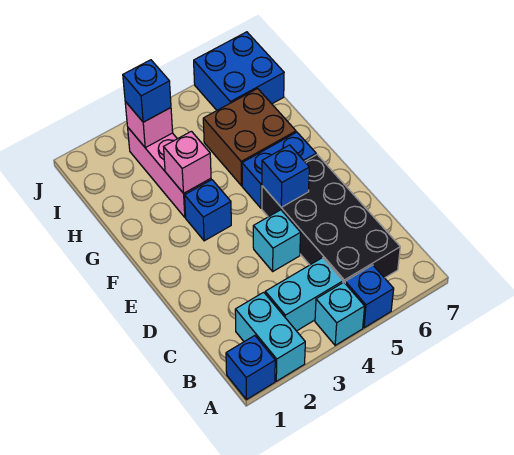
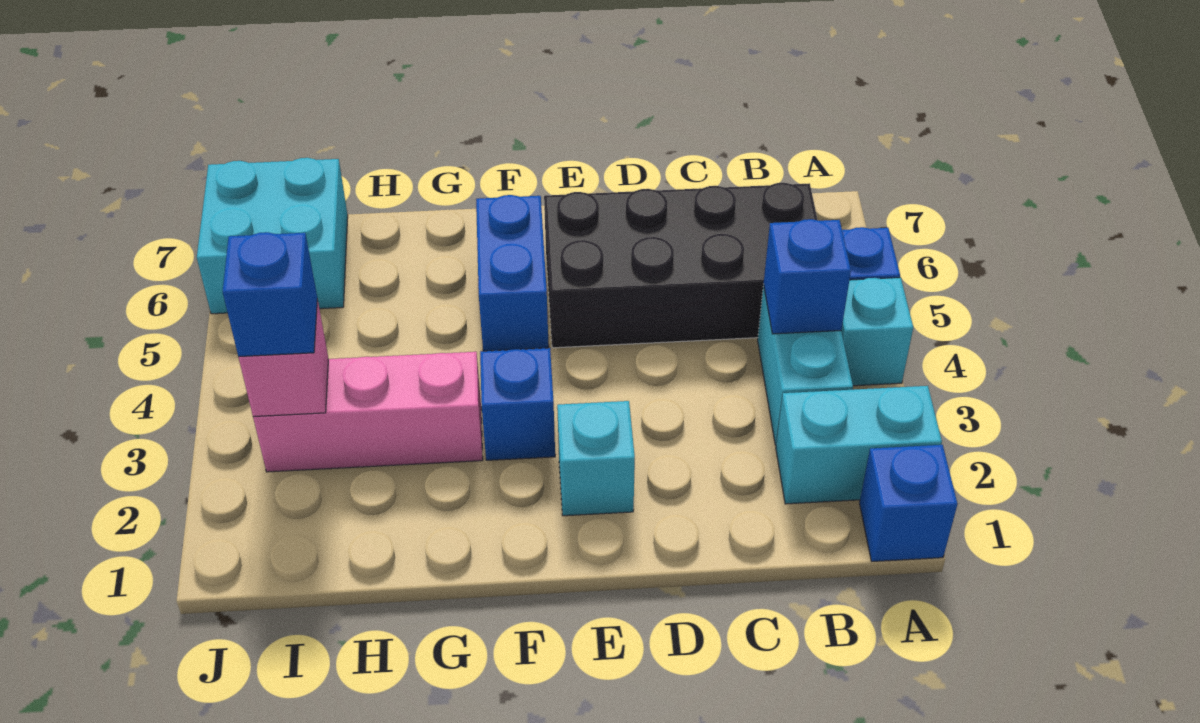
cyan 1x1 brick [253,210,301,271] -> cyan 1x1 brick moved to [557,401,635,516]
blue 1x1 brick [262,145,309,207] -> blue 1x1 brick moved to [763,219,851,334]
pink 1x1 brick [164,131,211,193] -> none
brown 2x2 brick [203,89,296,186] -> none
blue 2x2 brick [194,32,284,110] -> cyan 2x2 brick [197,158,348,314]

